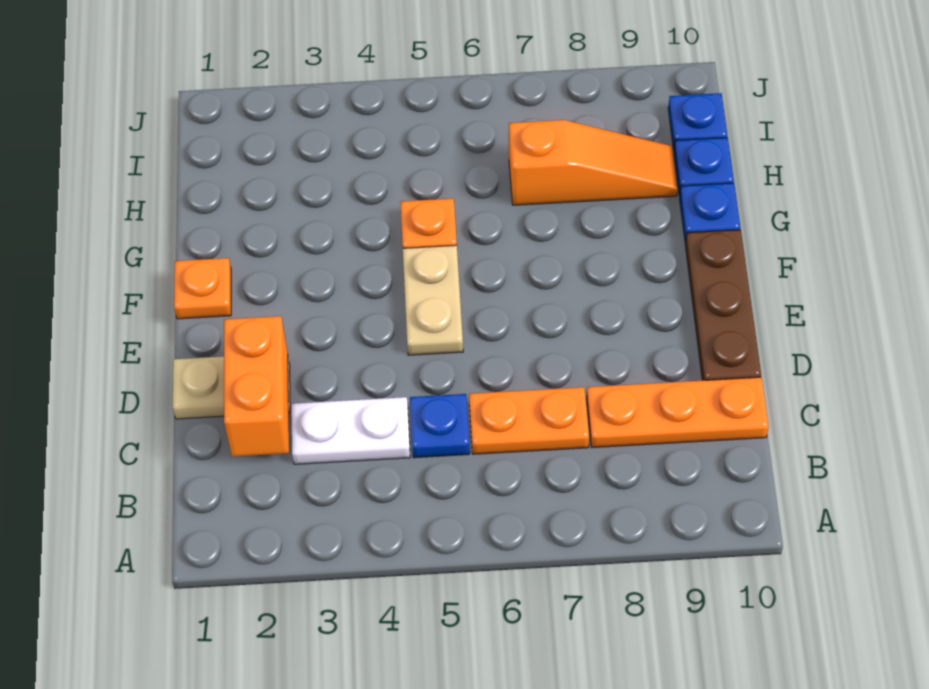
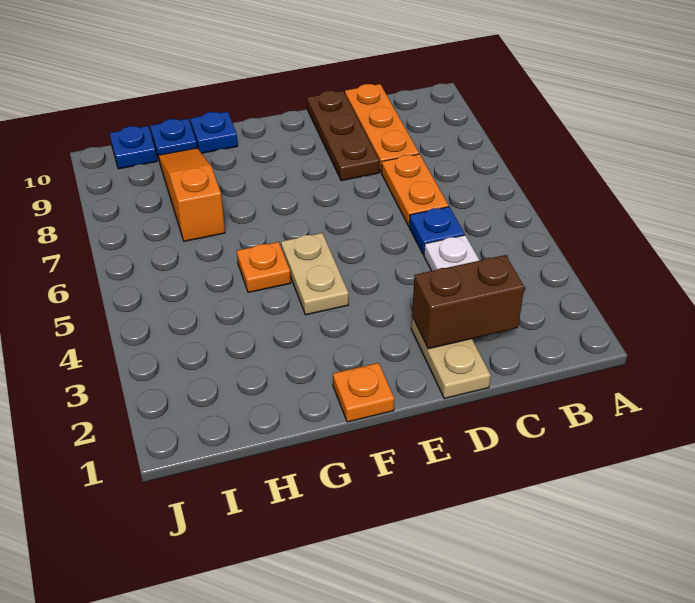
orange 1x2 brick [224,316,289,457] -> brown 1x2 brick [412,255,524,349]
brown 1x3 plate [685,230,761,381] -> brown 1x3 plate turned to [307,91,379,181]
tan 1x2 plate [403,245,463,355] -> tan 1x2 plate turned to [281,233,348,315]

